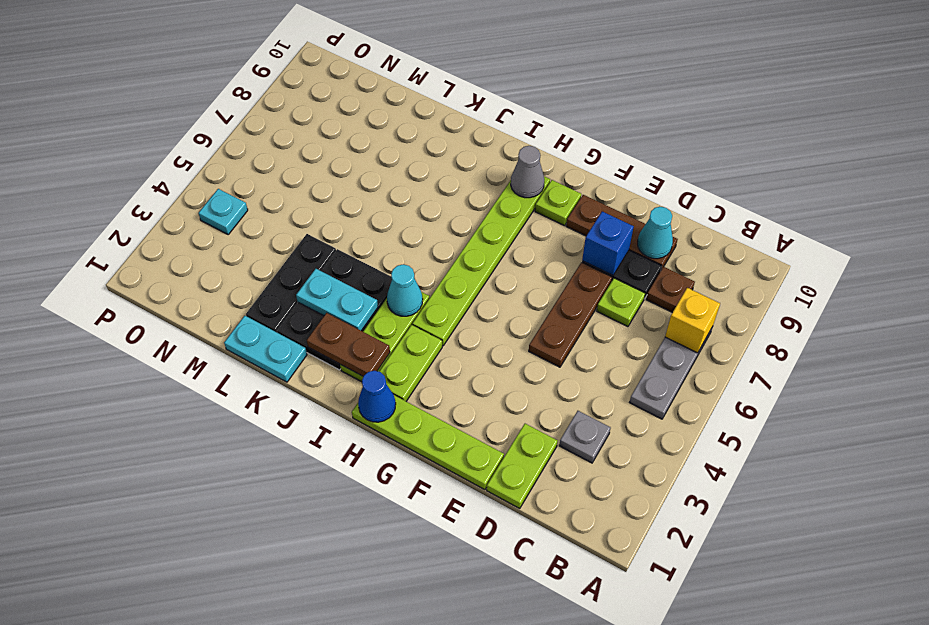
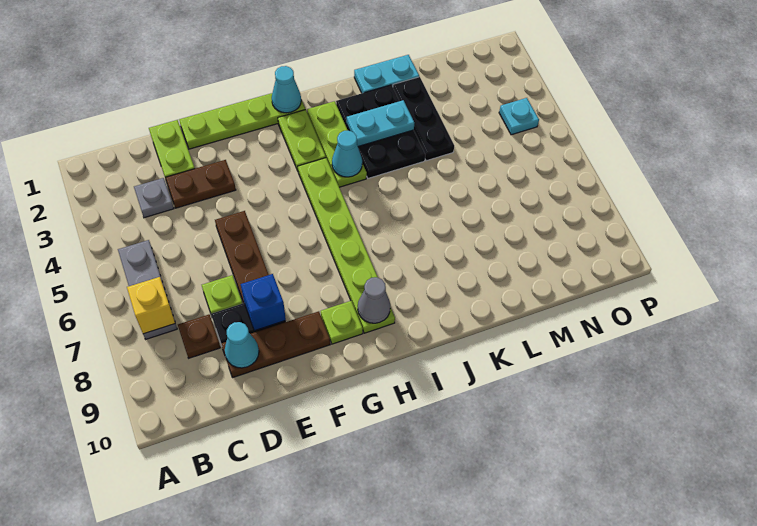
blue 1x1 cone [358,371,396,422] -> cyan 1x1 cone [272,66,301,113]
brown 1x2 plate [307,313,390,376] -> brown 1x2 plate moved to [165,160,236,208]

